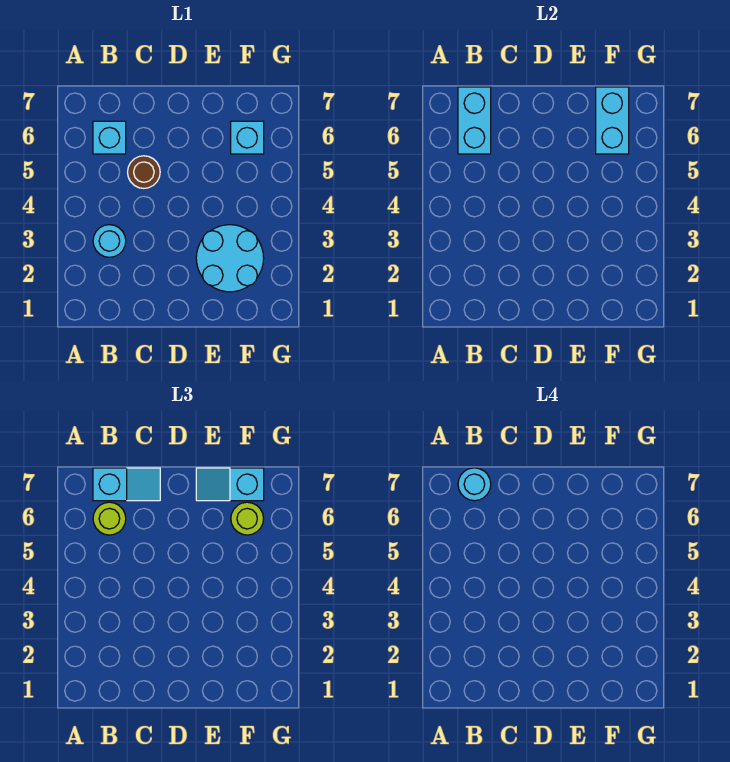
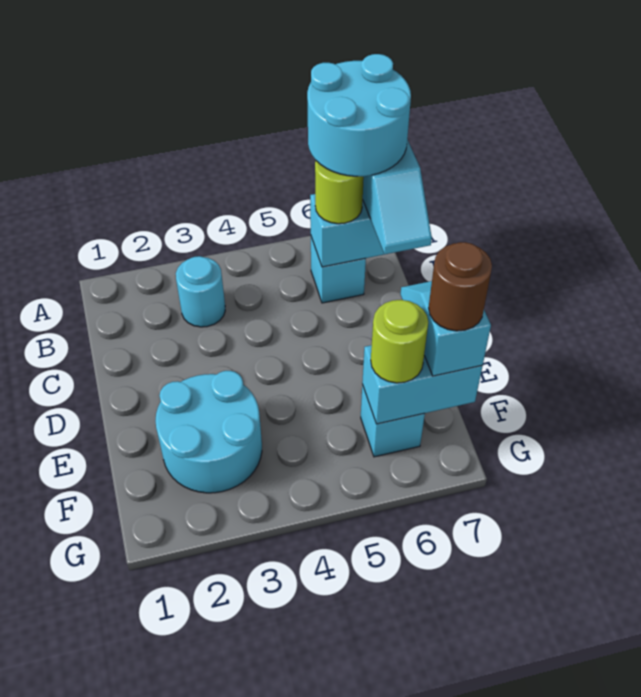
cyan 1x1 round brick [458,468,491,501] -> cyan 2x2 round brick [307,54,411,176]
brown 1x1 round brick [128,156,160,188] -> brown 1x1 round brick moved to [429,242,492,331]

